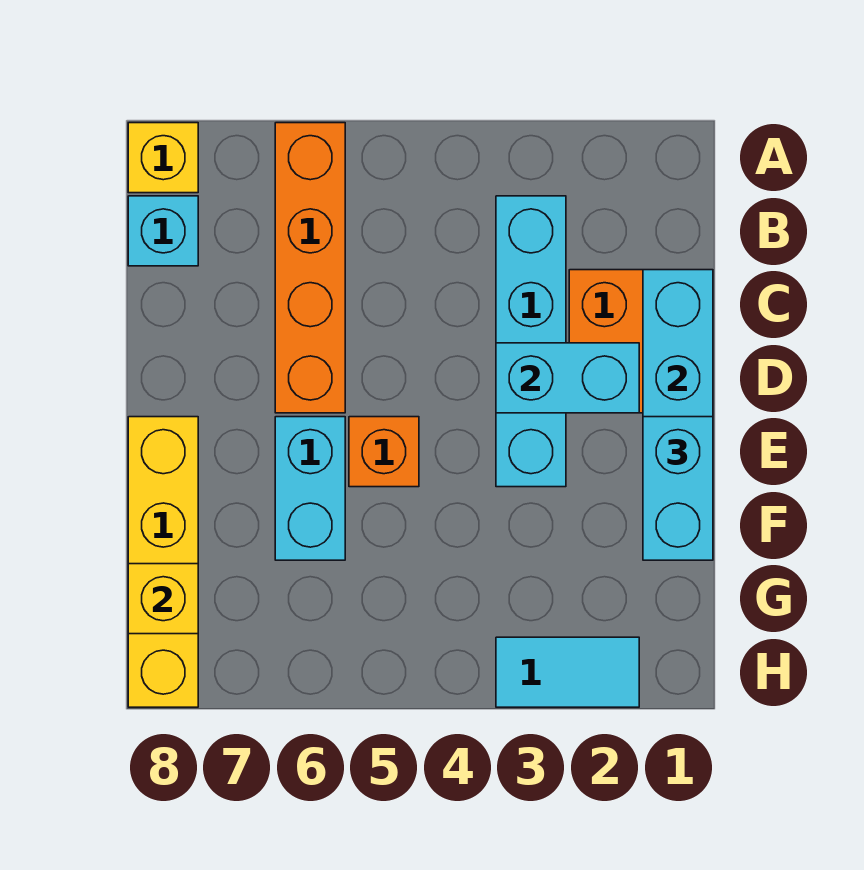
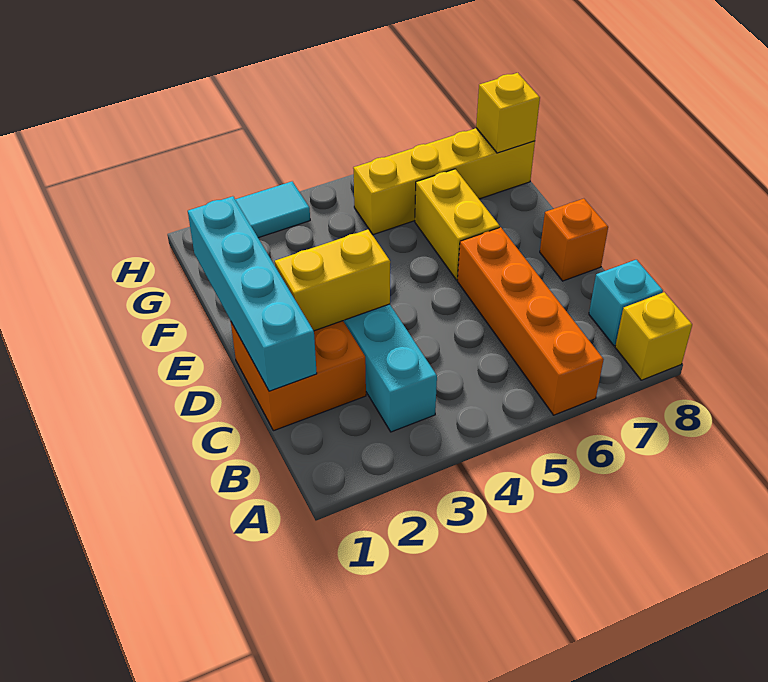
cyan 1x2 brick [496,343,639,413] -> yellow 1x2 brick [275,229,390,331]
cyan 1x2 brick [643,417,713,560] -> none
orange 1x1 brick [349,417,419,487] -> orange 1x1 brick moved to [540,199,608,281]
cyan 1x2 brick [275,417,345,560] -> yellow 1x2 brick [415,169,500,280]
yellow 1x4 brick [128,417,198,707] -> yellow 1x4 brick turned to [353,128,535,235]

